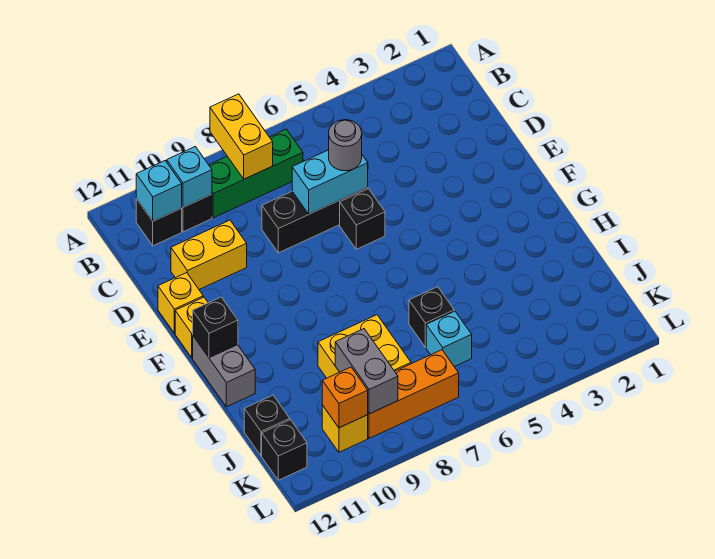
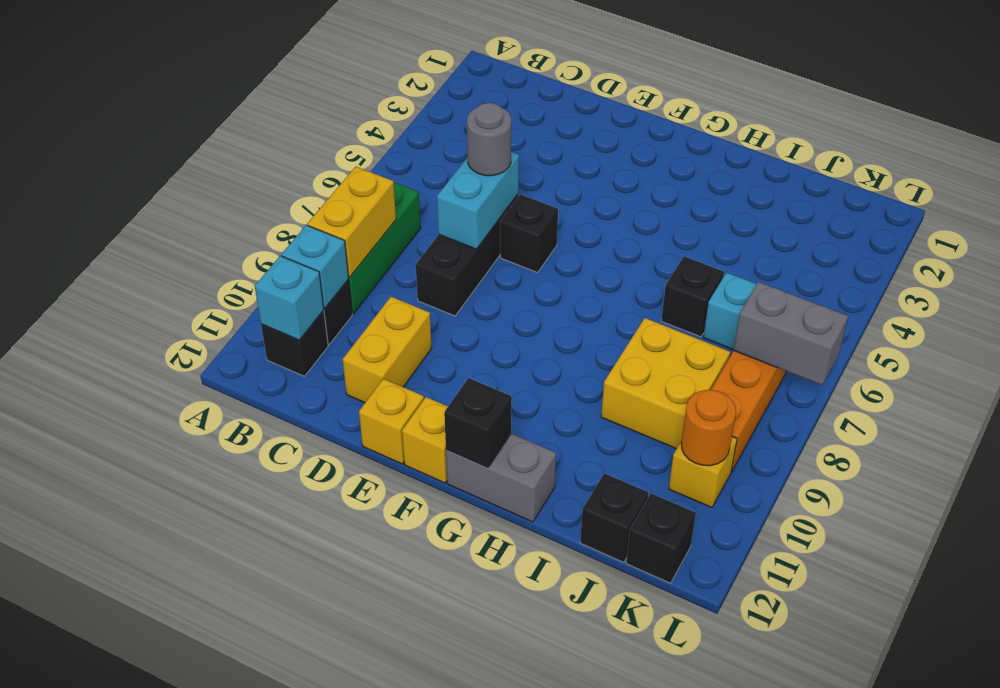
yellow 1x2 brick [210,94,273,179] -> yellow 1x2 brick turned to [307,167,396,277]
grey 1x2 brick [335,329,398,414] -> grey 1x2 brick moved to [734,282,848,385]
orange 1x1 brick [322,367,368,428] -> orange 1x1 round brick [681,390,736,466]

